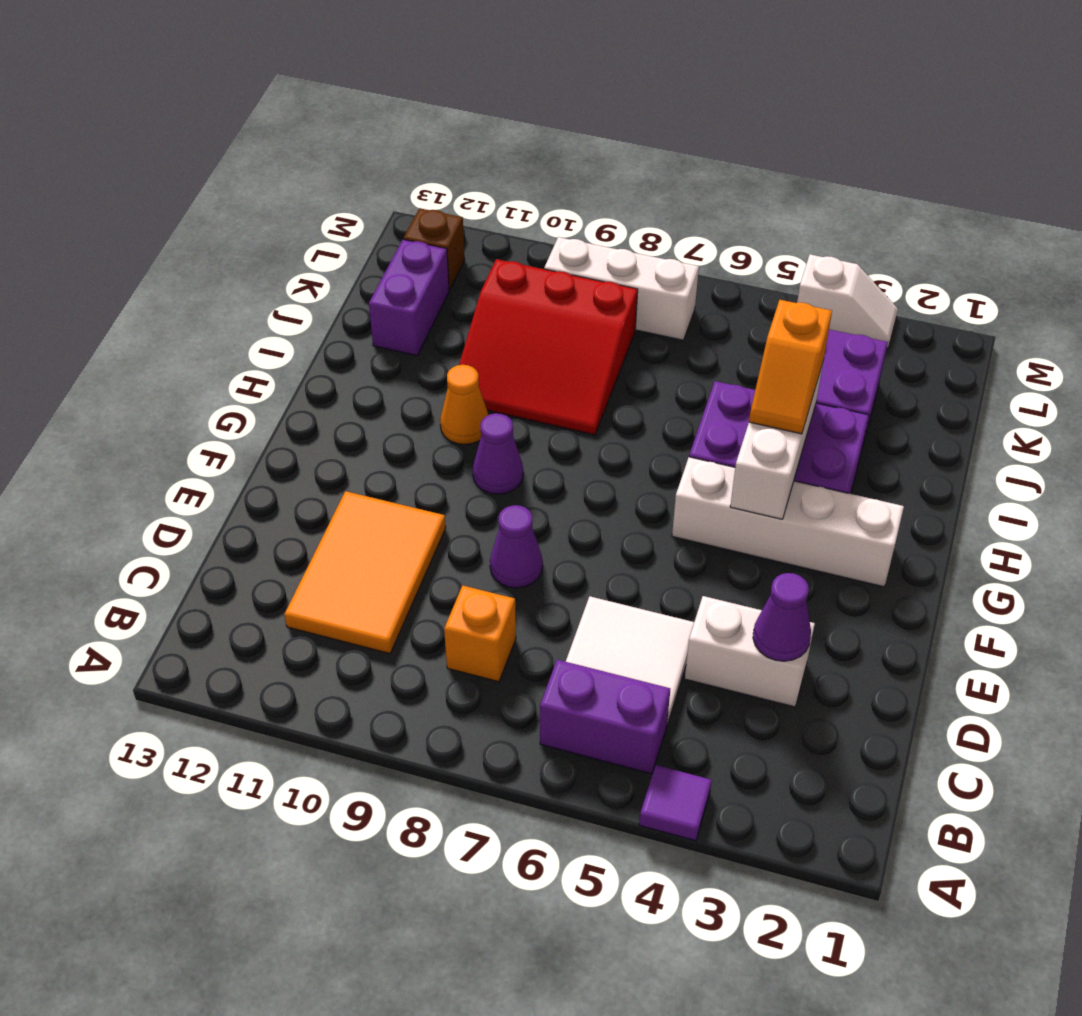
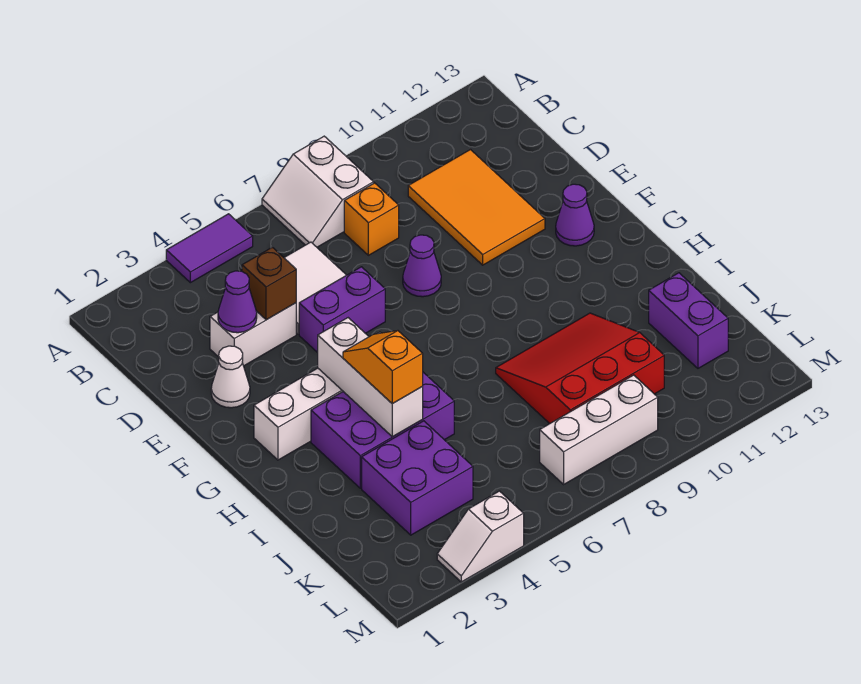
purple 1x1 tile [639,765,712,841] -> purple 1x2 tile [166,214,253,283]
none -> white 2x2 slope [262,136,374,247]
purple 1x2 brick [540,660,670,774] -> purple 1x2 brick moved to [299,267,385,353]
none -> white 1x1 cone [211,346,250,408]
purple 1x1 cone [473,413,523,494] -> purple 1x1 cone moved to [556,184,594,246]
orange 1x1 cone [440,365,488,444] -> none
brown 1x1 brick [404,208,465,290] -> brown 1x1 brick moved to [242,247,296,320]

